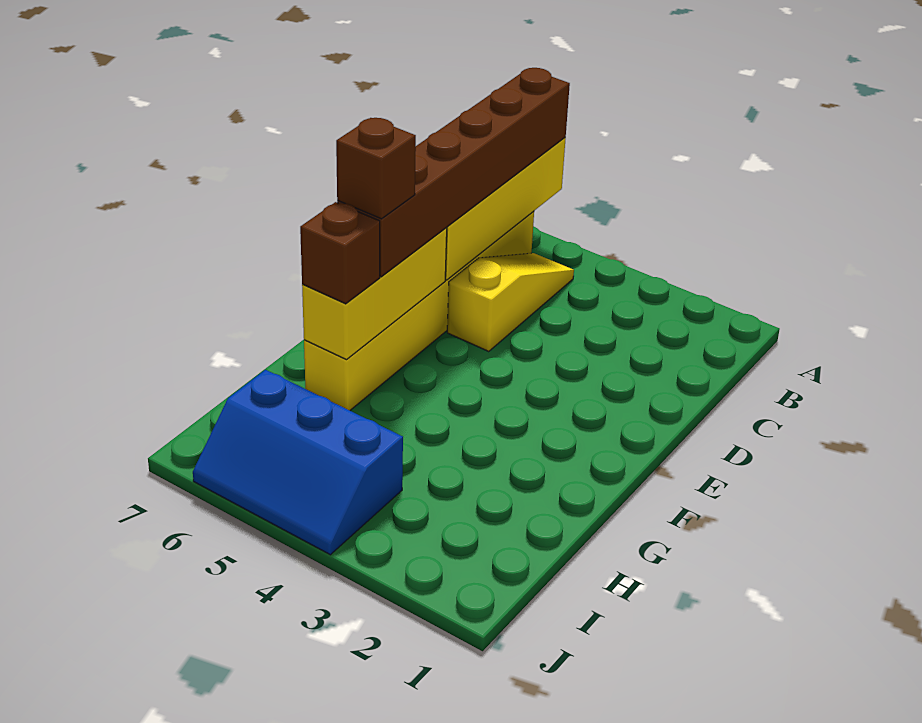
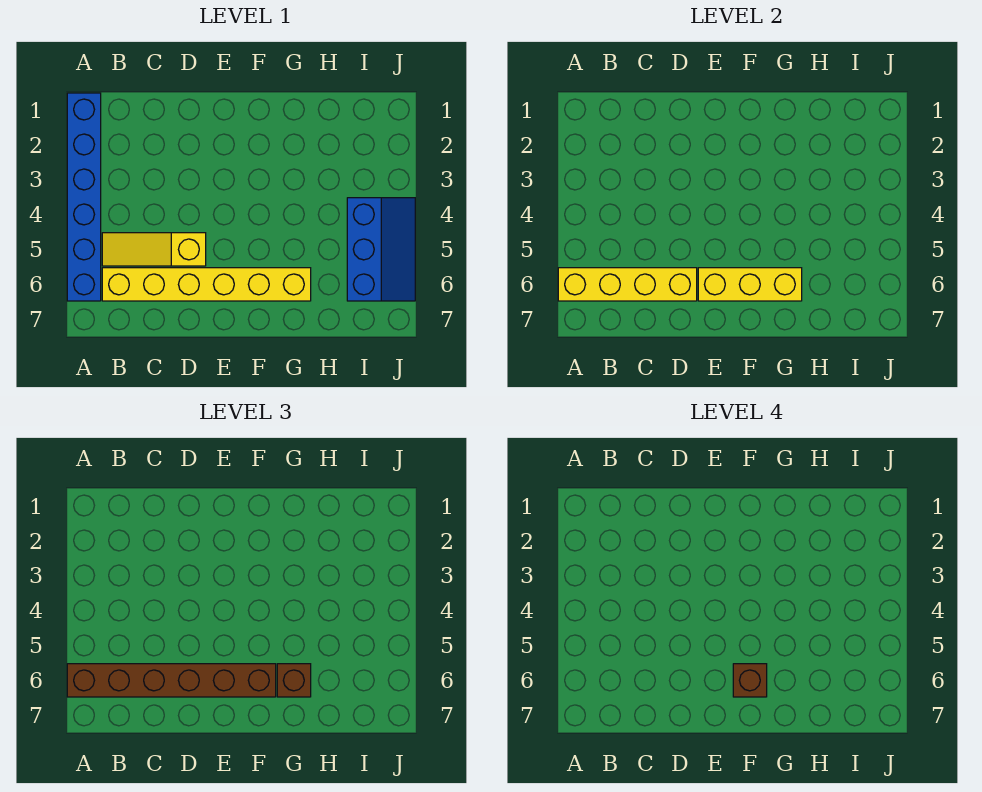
none -> blue 1x6 brick [67,93,101,301]

